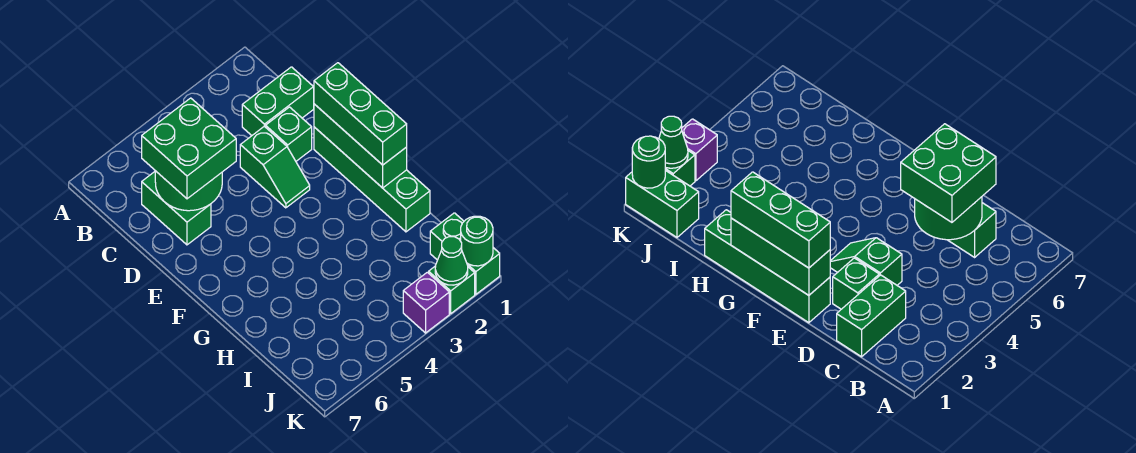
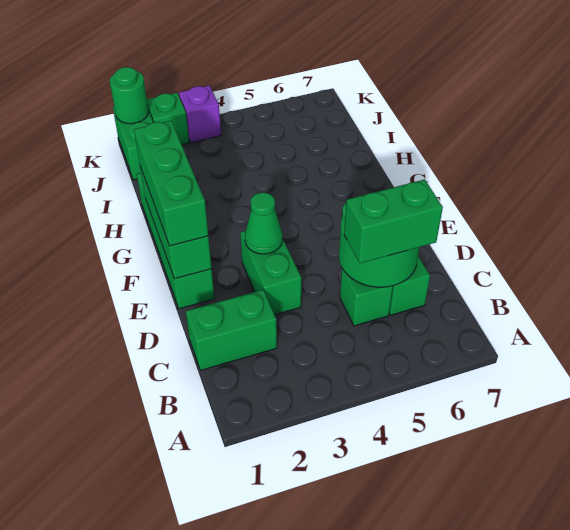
green 2x2 brick [142,98,236,199] -> green 1x2 brick [344,179,443,263]
green 1x1 brick [266,107,312,161] -> green 1x1 brick moved to [340,268,393,326]
green 1x2 slope [240,126,310,208] -> green 1x2 brick [240,231,301,315]
green 1x1 cone [435,237,468,285] -> green 1x1 cone moved to [245,193,283,254]

